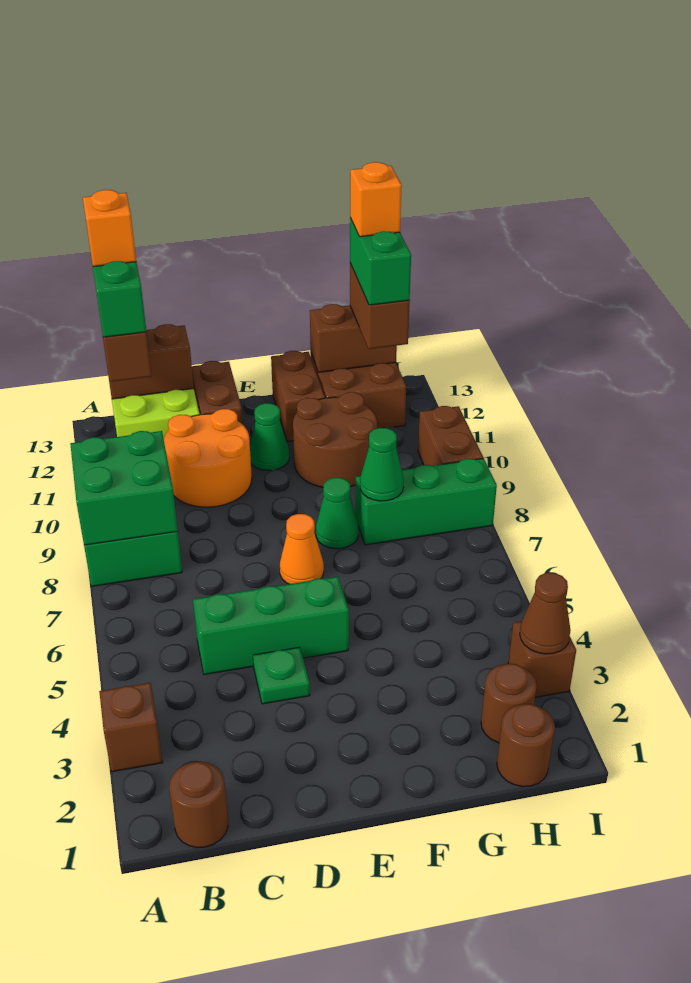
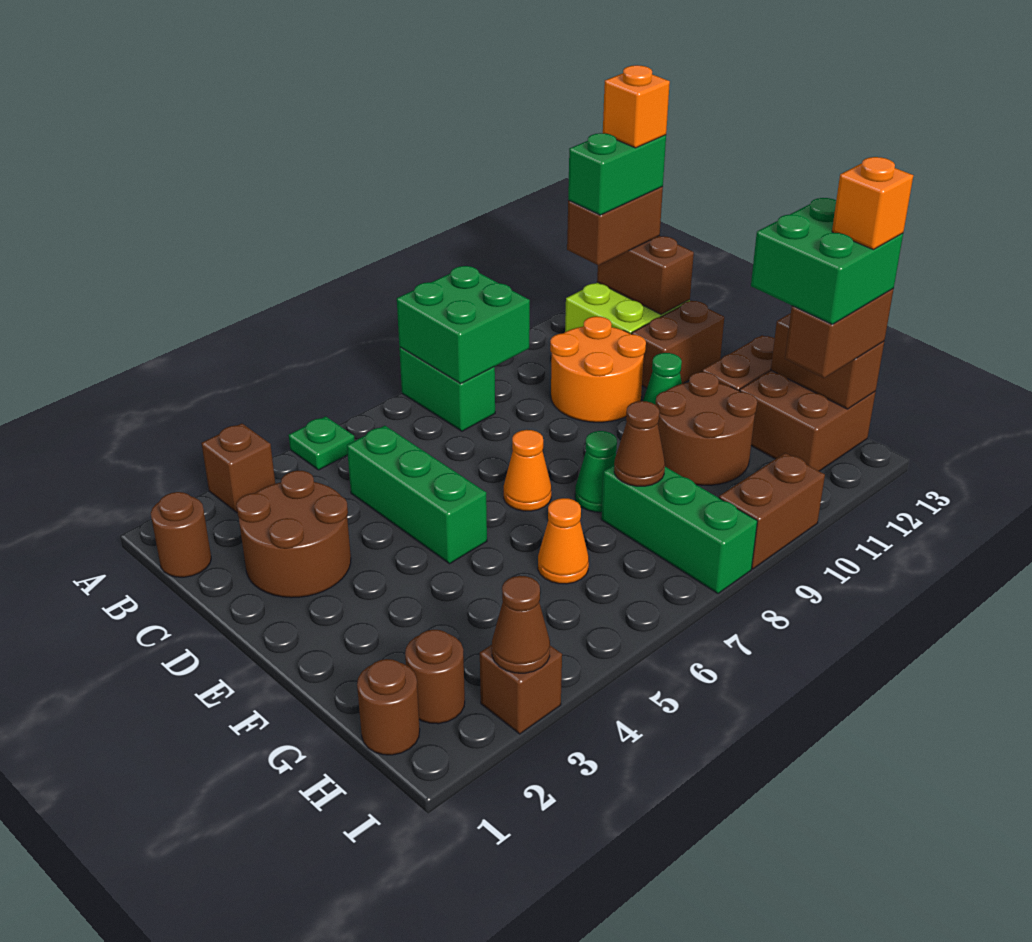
none -> brown 2x2 round brick [236,470,351,598]
green 1x1 plate [253,647,310,704] -> green 1x1 plate moved to [289,416,355,470]
none -> orange 1x1 cone [538,498,589,584]
green 1x1 cone [360,428,404,501] -> brown 1x1 cone [614,401,665,486]
green 1x2 brick [350,218,411,305] -> green 2x2 brick [751,198,903,324]

